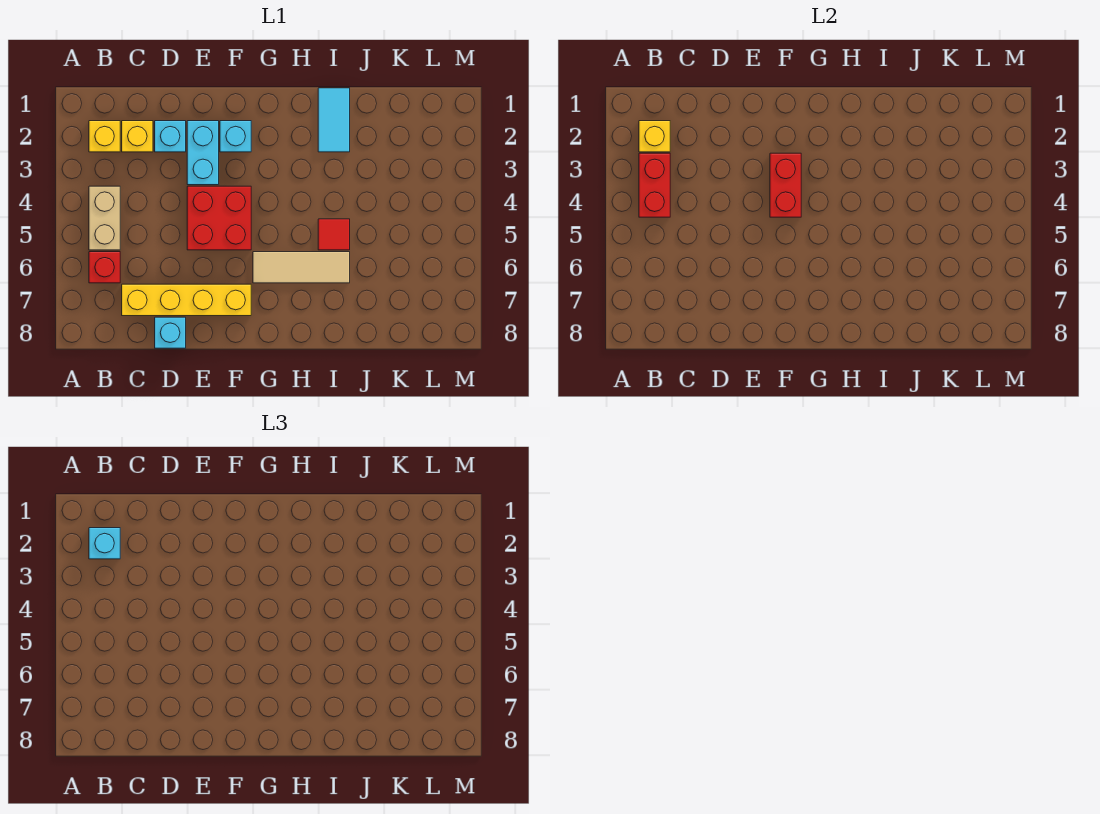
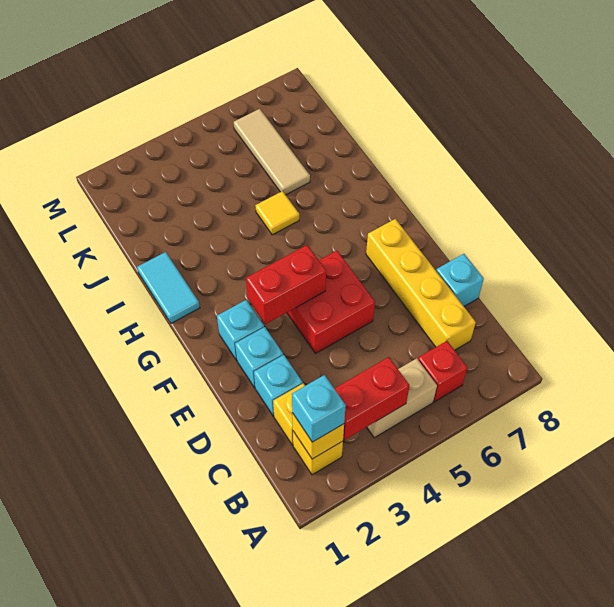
cyan 1x2 brick [187,121,219,185] -> cyan 1x1 brick [235,327,283,388]
tan 1x3 tile [253,252,350,283] -> tan 1x3 tile moved to [234,109,310,195]
cyan 1x2 tile [318,88,350,152] -> cyan 1x2 tile turned to [137,252,200,323]
red 1x1 tile [318,219,350,250] -> yellow 1x1 tile [255,191,299,235]

